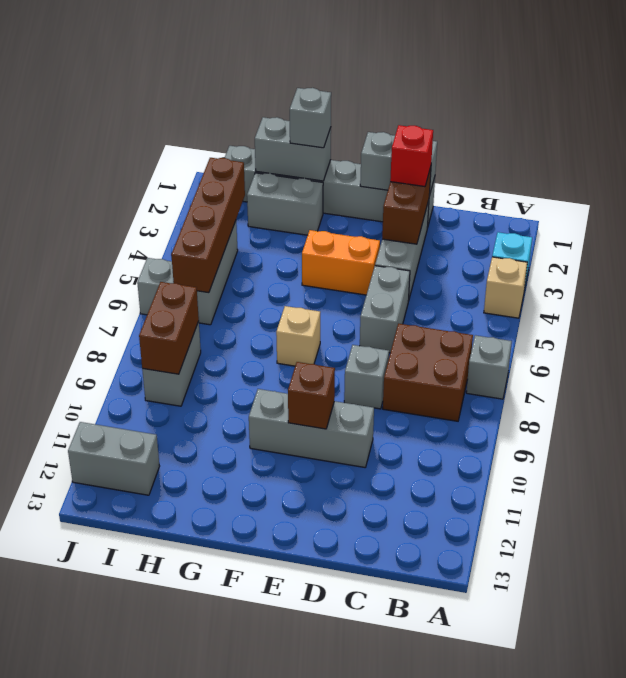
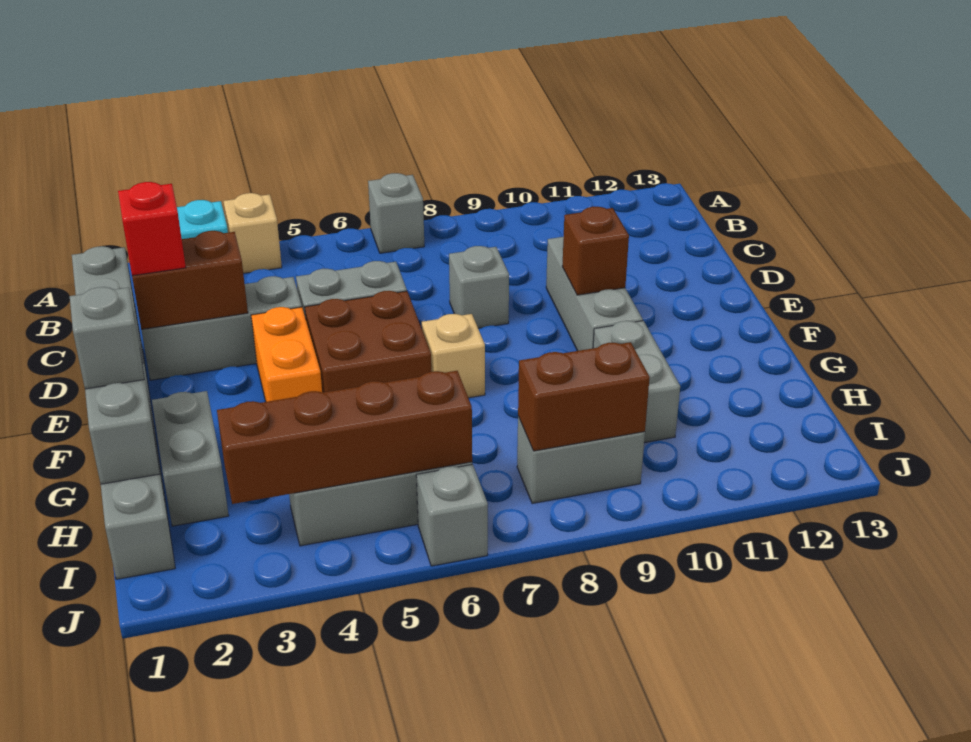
brown 2x2 brick [383,324,473,421] -> brown 2x2 brick moved to [305,291,431,393]
grey 1x2 brick [68,422,160,495] -> grey 1x2 brick moved to [593,321,680,443]

